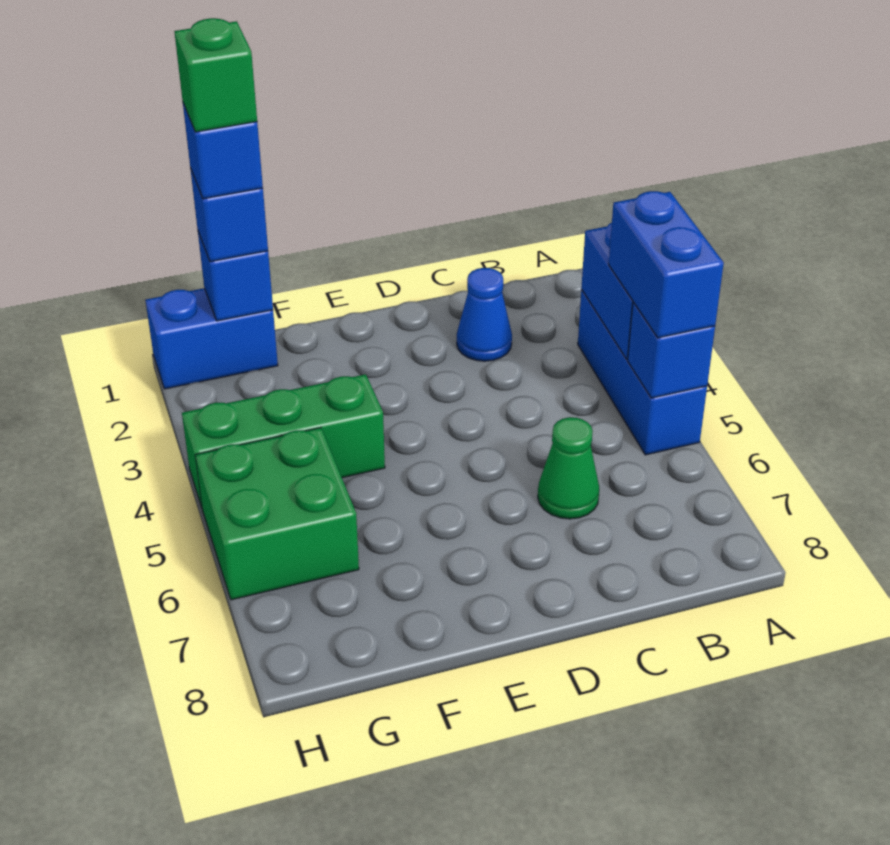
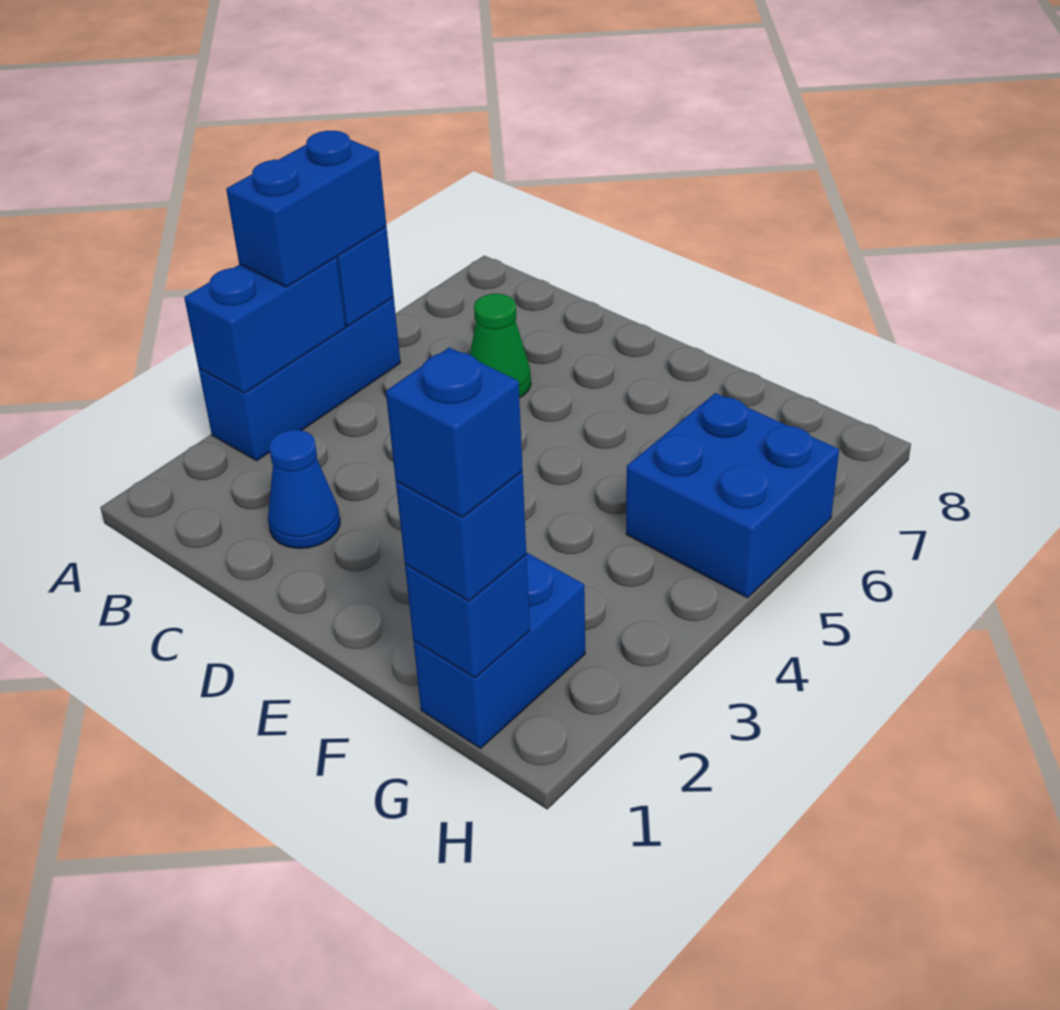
green 1x3 brick [182,374,385,507] -> none
blue 1x2 brick [146,288,278,389] -> blue 1x2 brick turned to [413,552,585,748]
green 1x1 brick [174,18,257,132] -> none
green 2x2 brick [195,428,359,600] -> blue 2x2 brick [626,393,839,598]

